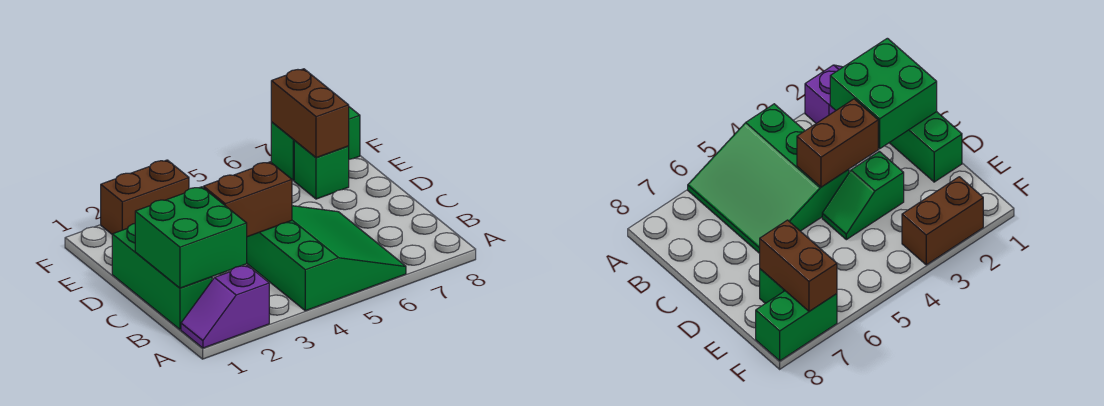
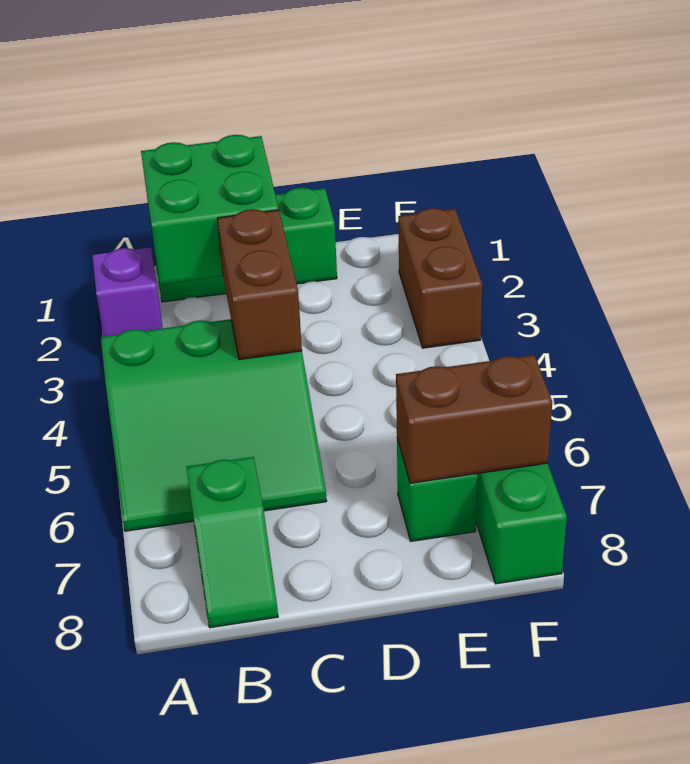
green 1x2 slope [822,151,904,240] -> green 1x2 slope moved to [187,457,278,628]

